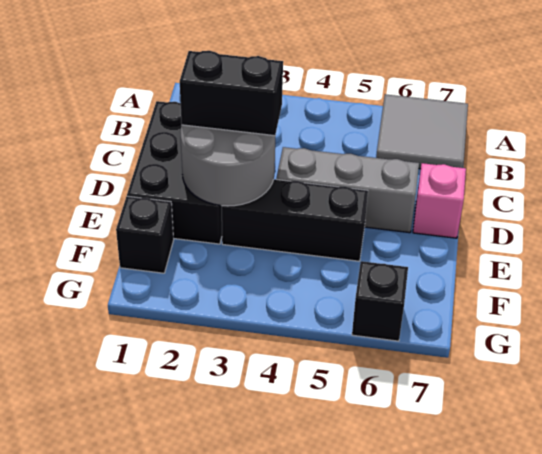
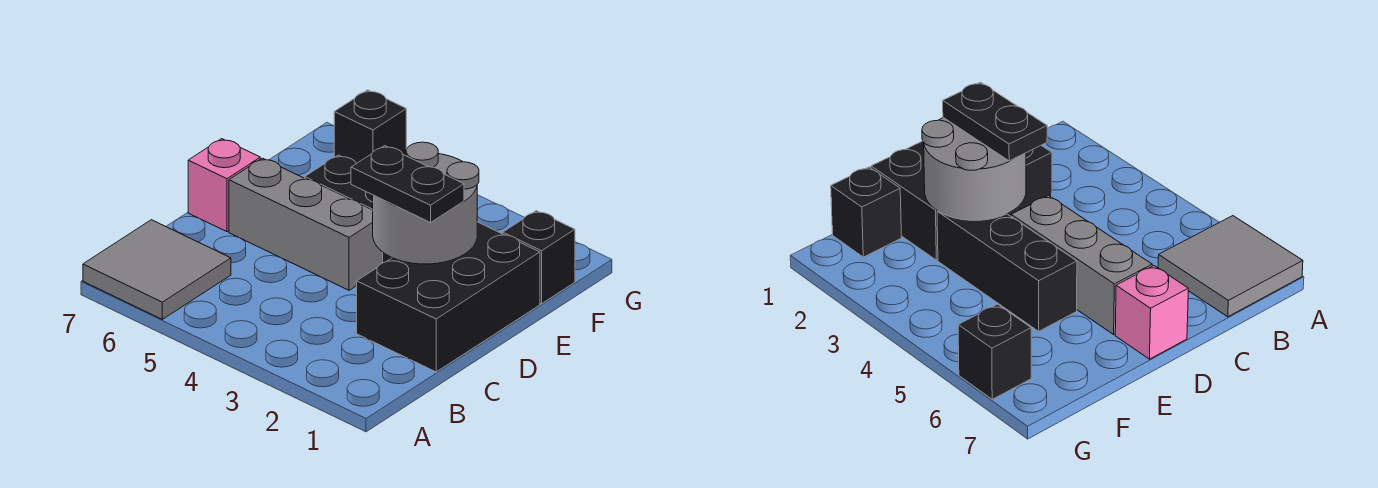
black 1x2 brick [180,51,283,136] -> black 1x2 plate [351,146,464,222]

